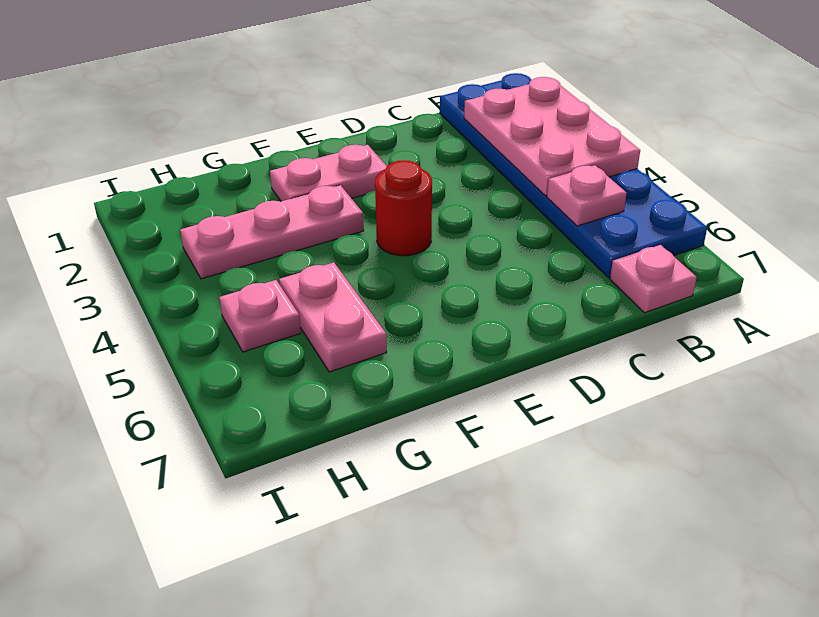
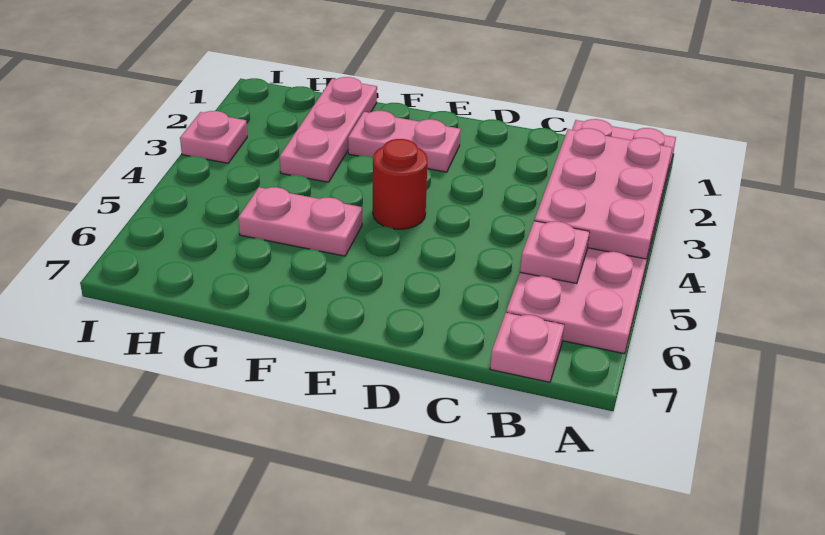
blue 2x6 plate [440,73,707,278] -> pink 2x6 plate [506,119,676,354]
pink 1x3 plate [180,185,364,279] -> pink 1x3 plate turned to [280,77,377,182]
pink 1x2 plate [279,262,387,372] -> pink 1x2 plate turned to [238,187,362,256]
pink 1x1 plate [219,280,301,352] -> pink 1x1 plate moved to [180,111,247,163]

